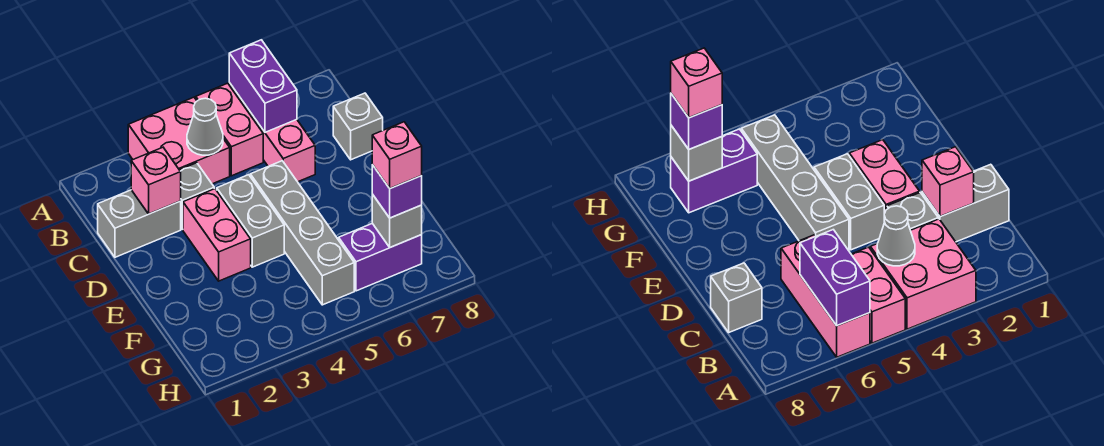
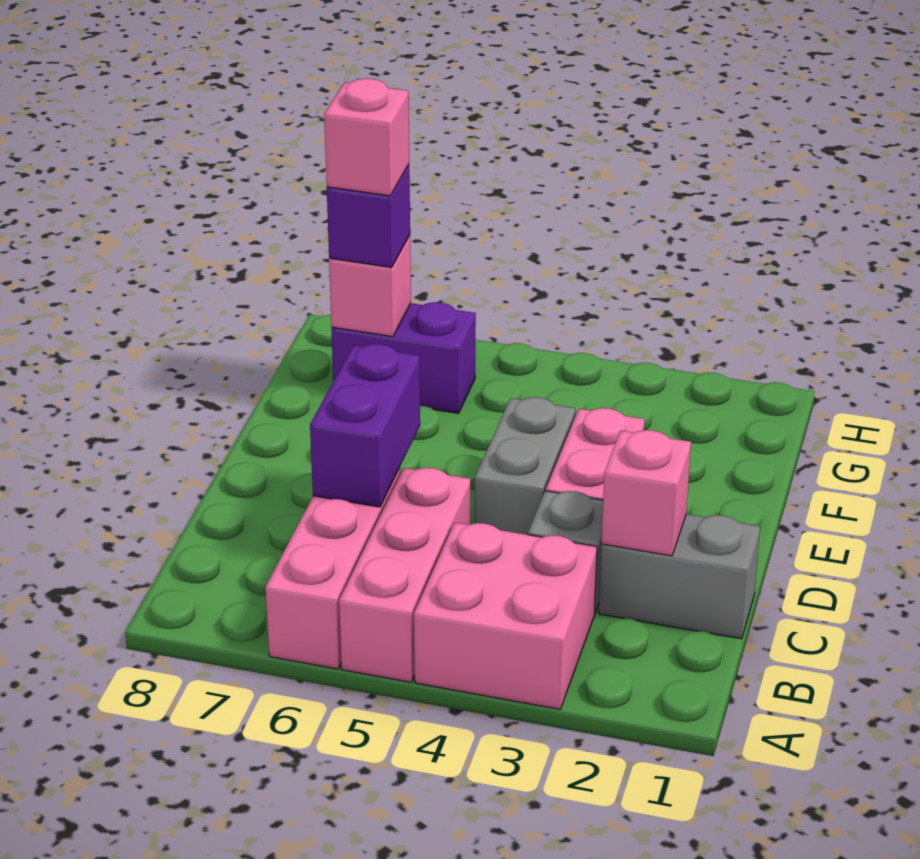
pink 1x2 brick [196,83,263,176] -> pink 1x3 brick [339,468,471,682]
purple 1x2 brick [229,40,297,132] -> purple 1x2 brick moved to [310,344,420,507]
grey 1x1 cone [187,98,223,155] -> none
grey 1x1 brick [333,93,383,160] -> none
grey 1x4 brick [250,161,354,305] -> none
grey 1x1 brick [372,194,422,247] -> pink 1x1 brick [329,236,411,337]

